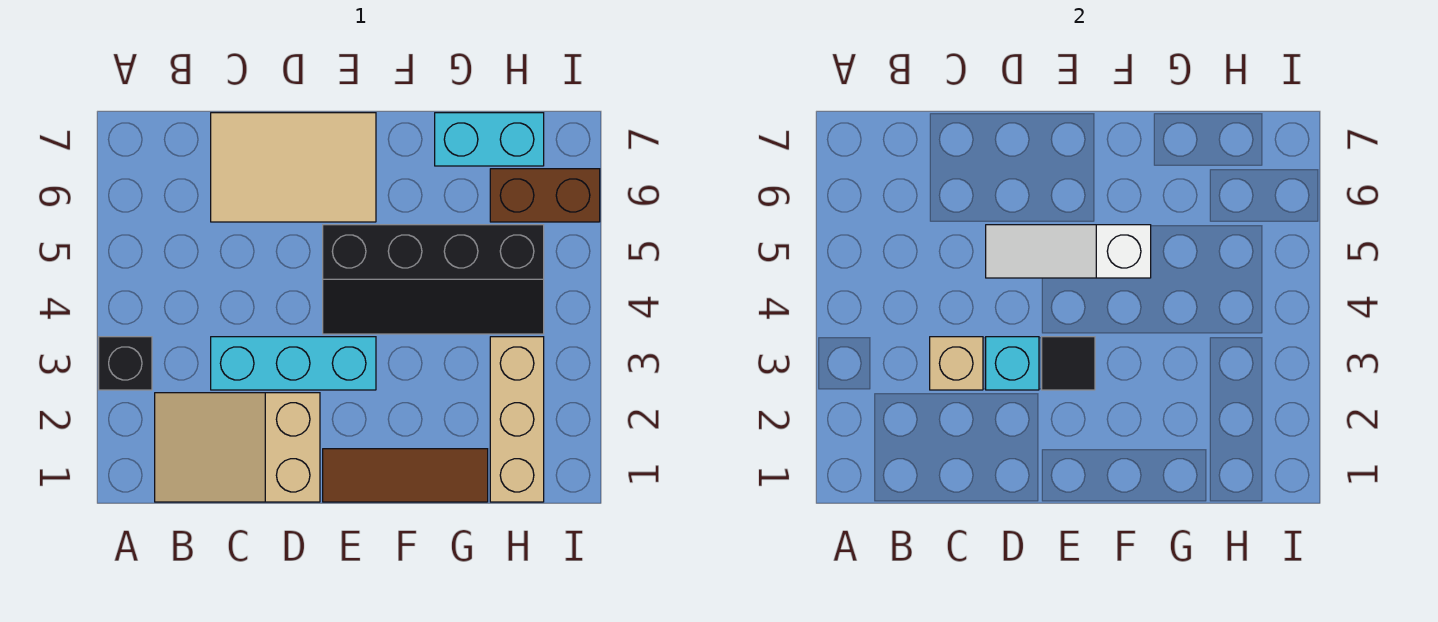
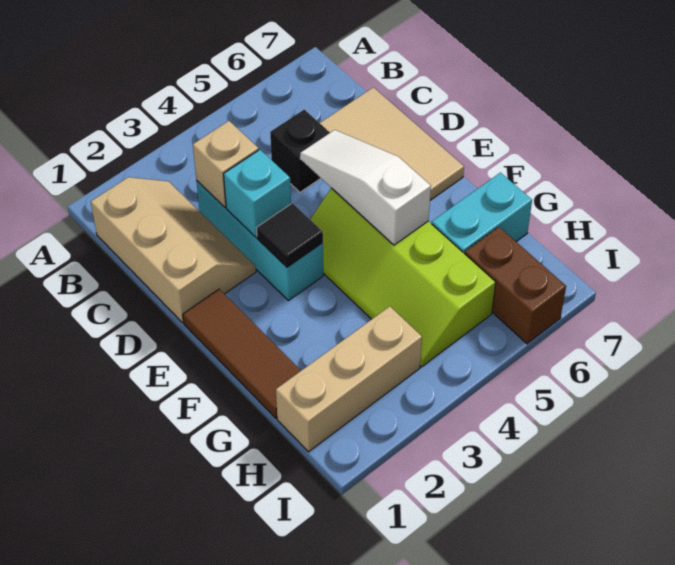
black 1x1 brick [99,337,152,390] -> black 1x1 brick moved to [270,109,330,192]
tan 2x3 slope [155,393,320,502] -> tan 2x3 slope turned to [91,177,256,323]
black 2x4 slope [323,225,544,334] -> lime 2x4 slope [310,188,496,367]
cyan 1x2 brick [435,113,544,166] -> cyan 1x2 brick turned to [432,173,532,254]

